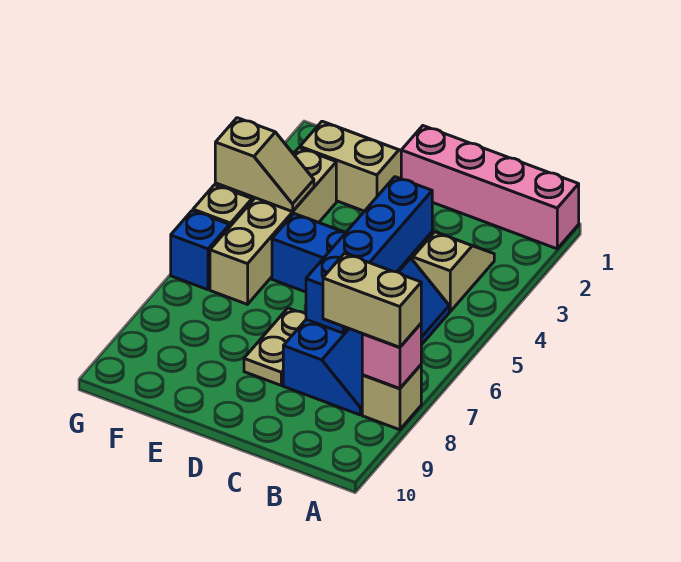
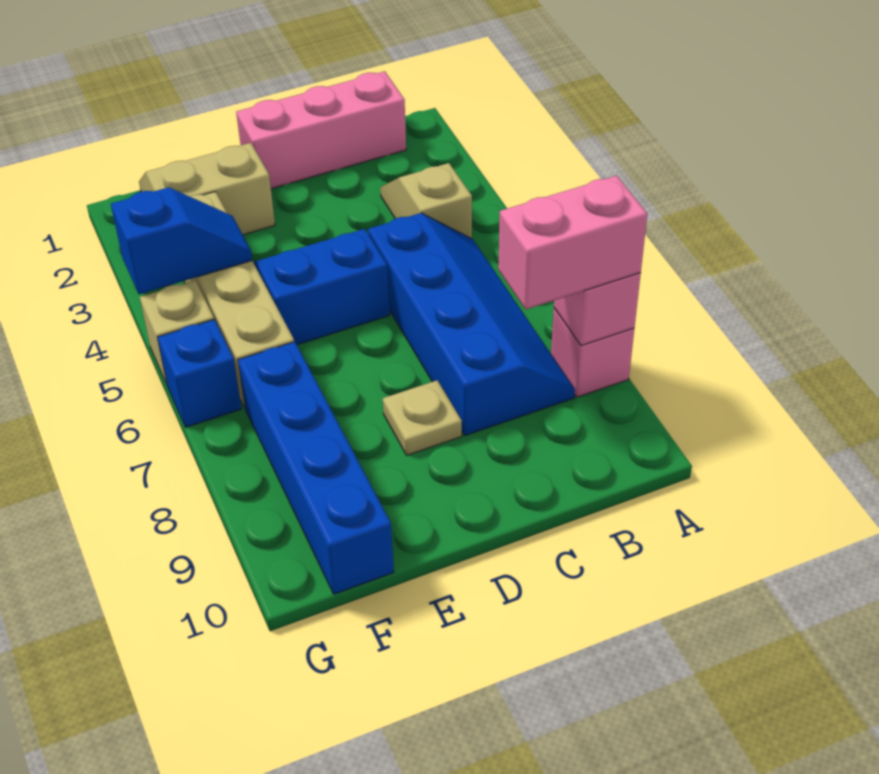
pink 1x4 brick [401,126,579,249] -> pink 1x3 brick [236,71,406,189]
tan 1x1 brick [362,365,421,430] -> pink 1x1 brick [551,308,634,397]
tan 1x2 brick [323,253,421,347] -> pink 1x2 brick [498,176,647,309]
blue 1x4 brick [306,177,432,333] -> blue 1x4 brick moved to [238,342,394,594]
tan 1x2 plate [244,308,306,385] -> tan 1x1 plate [383,380,462,455]
tan 1x2 slope [215,118,314,212] -> blue 1x2 slope [111,187,252,294]

